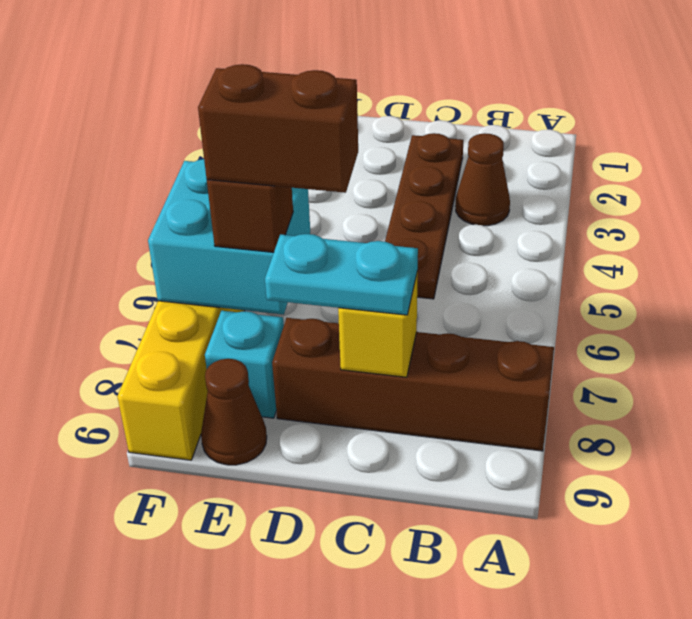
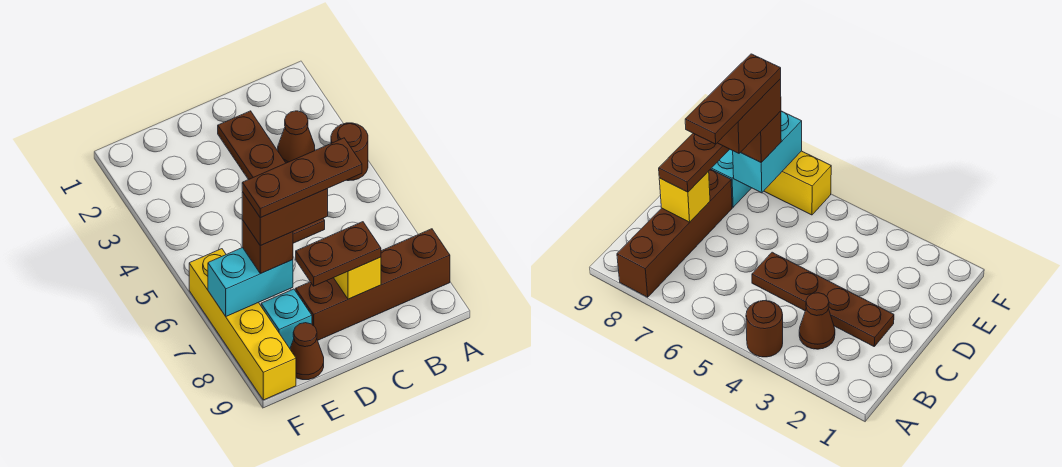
none -> brown 1x1 round brick [331,123,368,181]
none -> brown 1x3 plate [242,138,362,218]
cyan 1x2 plate [265,234,418,315] -> brown 1x2 plate [296,222,381,286]
cyan 2x2 brick [148,159,310,315] -> cyan 1x2 brick [208,248,293,316]

